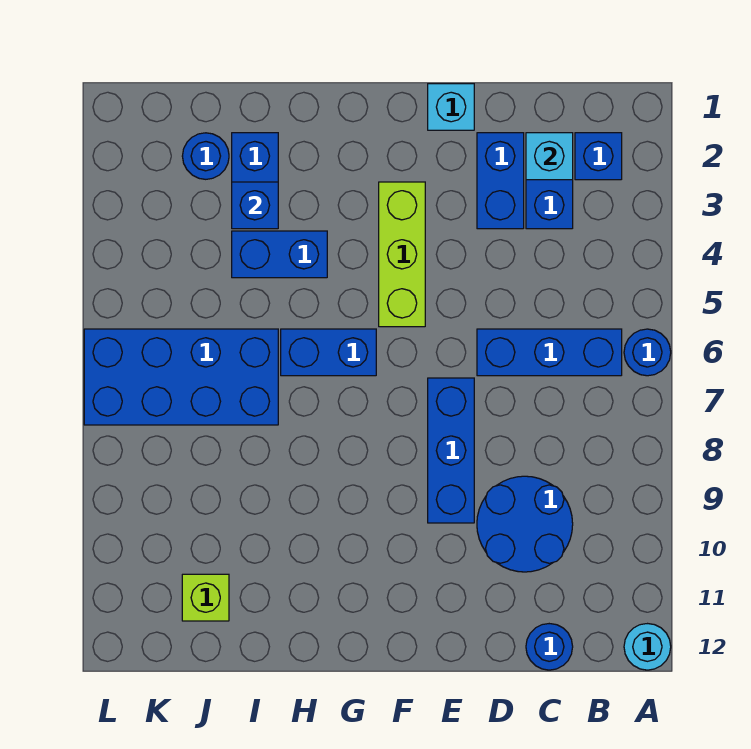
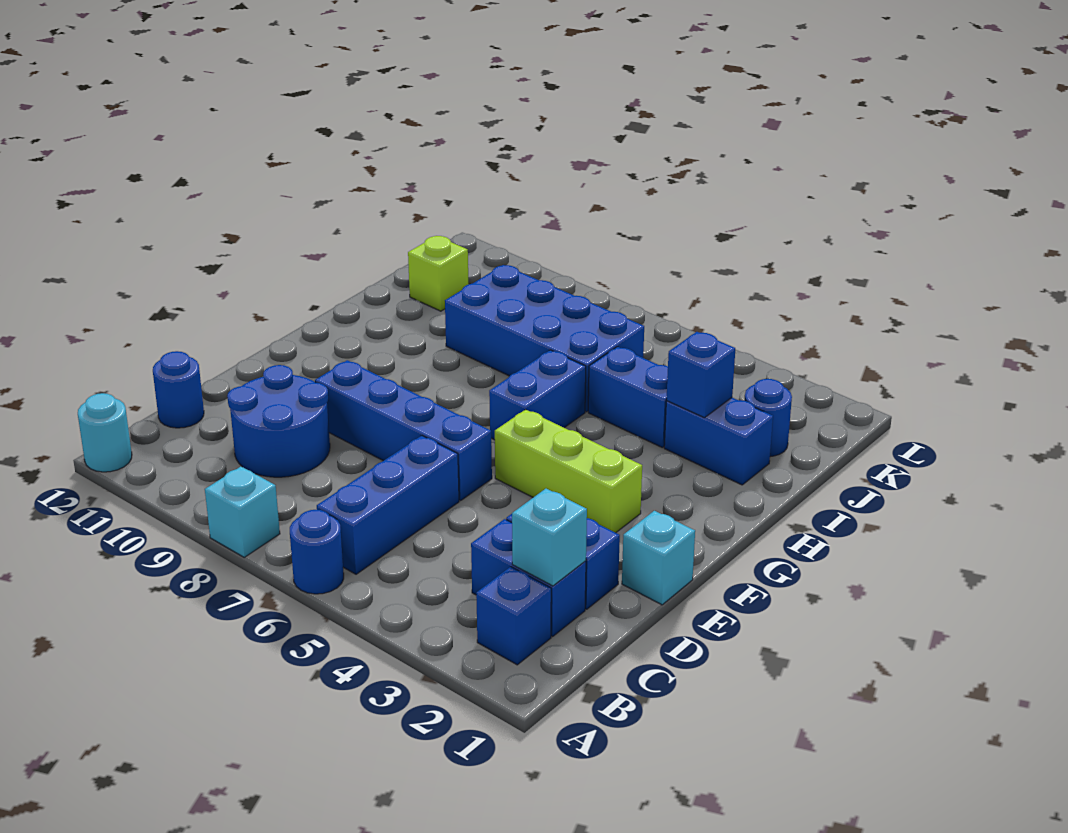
none -> cyan 1x1 brick [205,467,280,557]
blue 1x3 brick [428,378,474,523] -> blue 1x4 brick [315,360,492,501]
blue 1x2 brick [232,231,327,278] -> blue 1x2 brick turned to [588,347,668,447]
blue 2x4 brick [84,329,278,425] -> blue 2x4 brick turned to [445,265,644,412]

